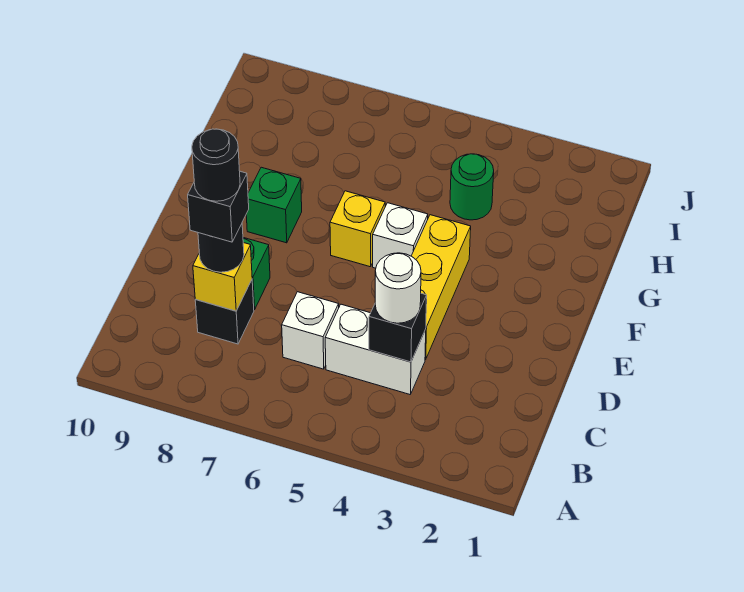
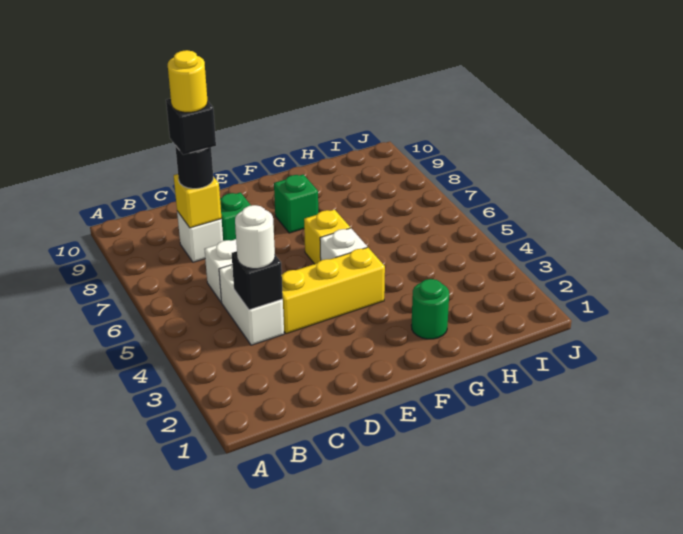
black 1x1 brick [195,280,254,344] -> white 1x1 brick [177,211,223,262]
black 1x1 round brick [192,129,240,201] -> yellow 1x1 round brick [168,50,208,112]
green 1x1 round brick [450,154,494,220] -> green 1x1 round brick moved to [411,279,449,339]

